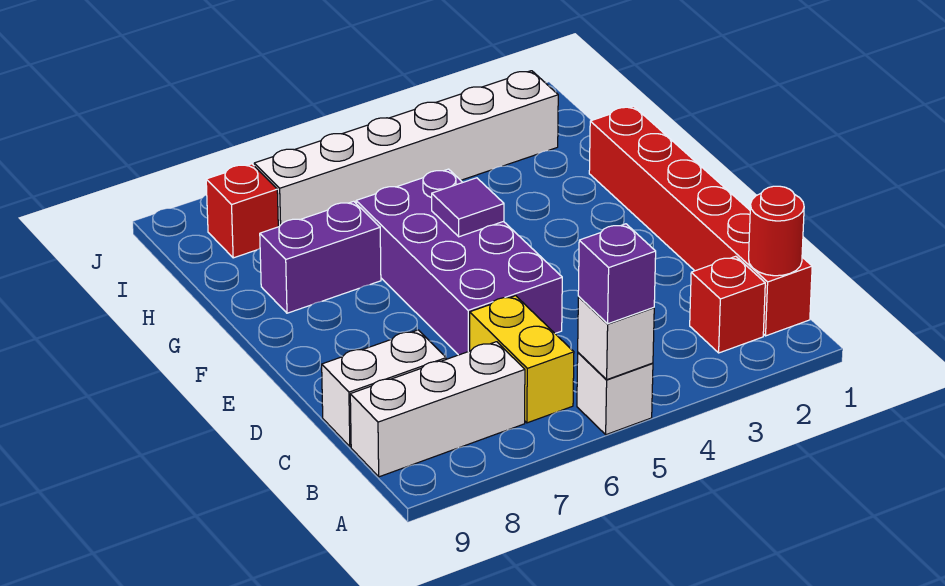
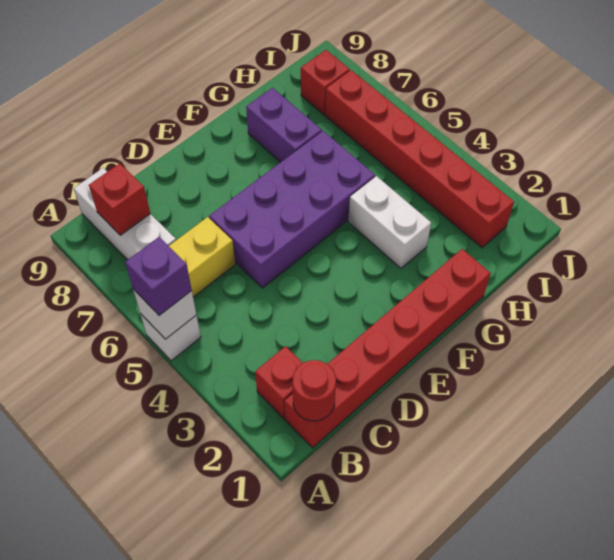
none -> red 1x1 brick [89,163,150,235]
white 1x2 brick [322,330,446,447] -> white 1x2 brick moved to [348,176,431,268]
purple 1x1 tile [432,178,504,237] -> none
white 1x6 brick [254,71,558,227] -> red 1x6 brick [325,70,514,248]

